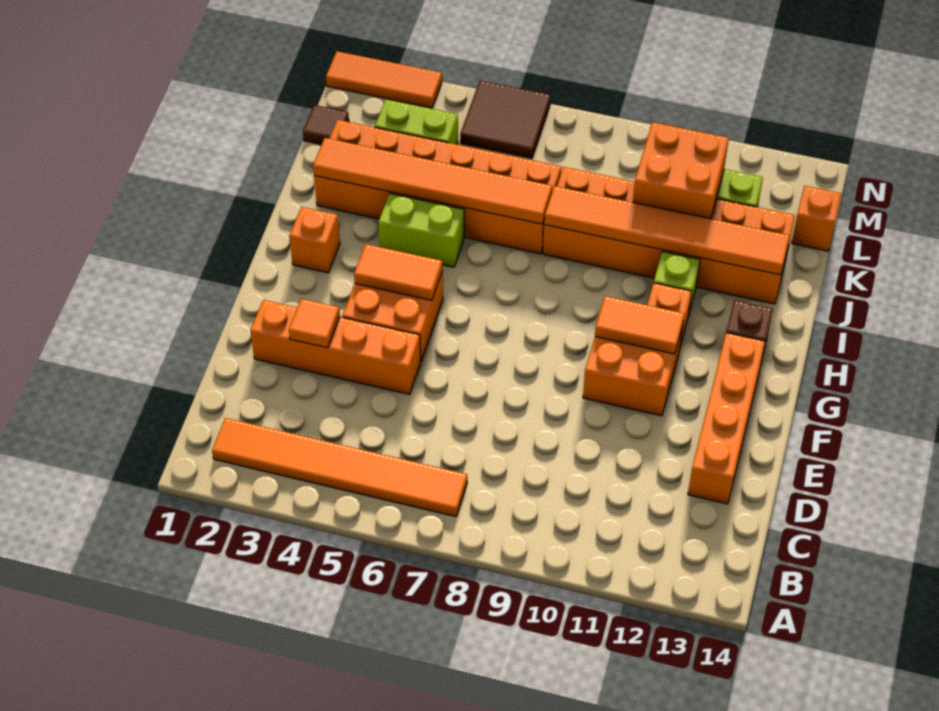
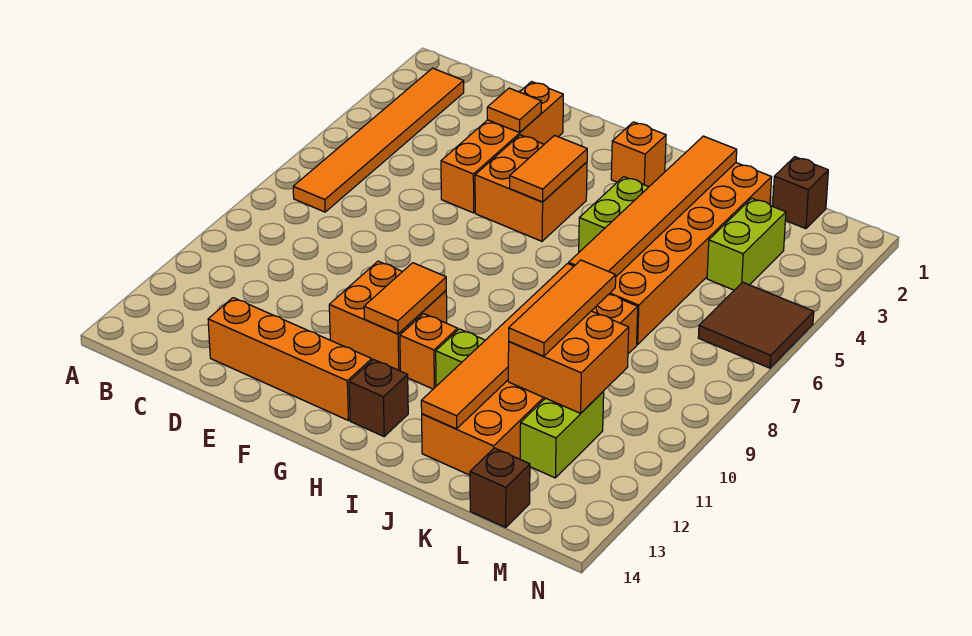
brown 1x1 tile [303,105,349,145] -> brown 1x1 brick [773,157,828,229]
orange 1x1 brick [792,186,841,251] -> brown 1x1 brick [470,448,530,527]
orange 1x3 tile [326,51,442,108] -> orange 1x3 tile moved to [509,260,616,356]

